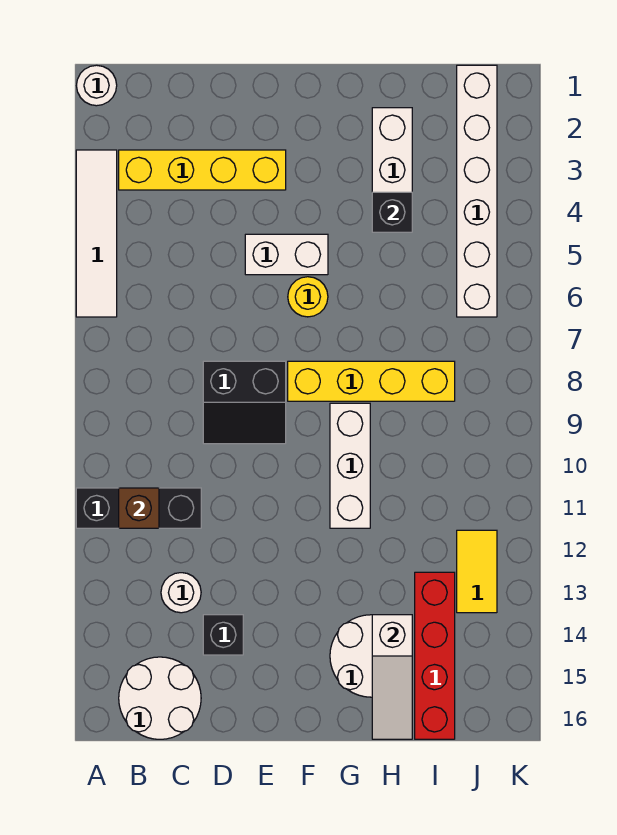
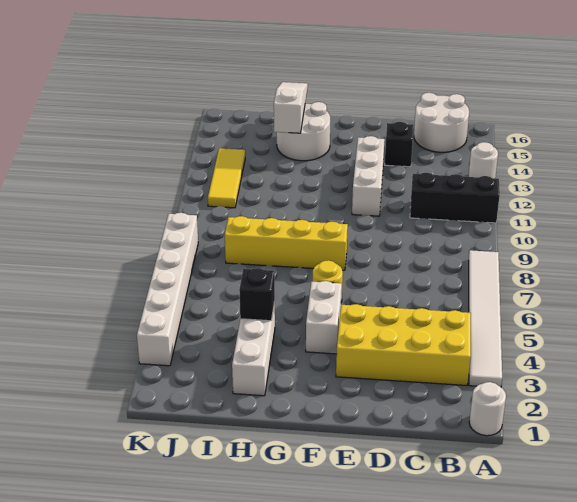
white 1x4 tile [76,150,117,317] -> white 1x6 tile [469,250,502,387]
yellow 1x4 brick [119,150,286,190] -> yellow 2x4 brick [336,304,471,386]
brown 1x1 brick [119,488,159,528] -> none
white 1x1 round brick [161,573,201,613] -> white 1x1 round brick moved to [468,142,498,178]
black 2x2 slope [203,361,286,444] -> none
white 1x2 brick [245,234,328,275] -> white 1x2 brick turned to [306,281,342,354]
white 1x3 brick [330,403,370,528] -> white 1x3 brick moved to [352,136,385,216]
red 1x4 brick [415,572,455,739] -> none
white 1x6 brick [457,65,497,317] -> white 1x6 brick moved to [137,213,198,366]
yellow 1x2 tile [457,530,497,613] -> yellow 1x3 tile [208,148,245,208]

